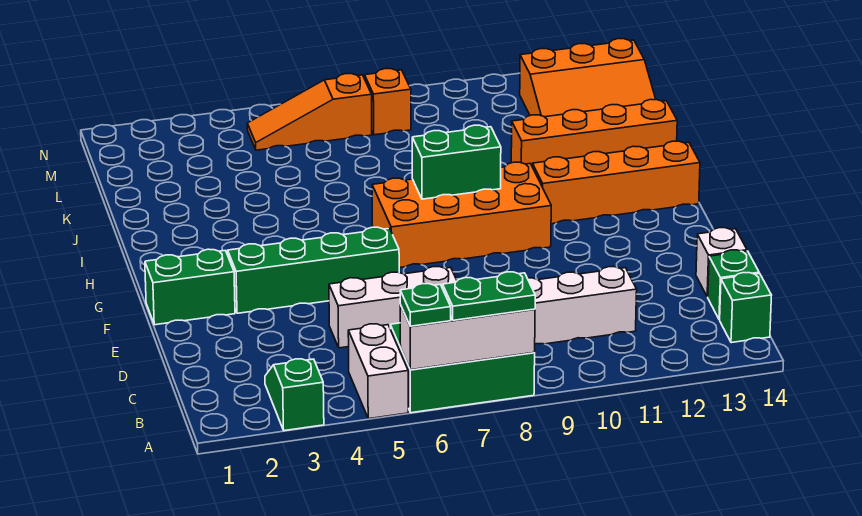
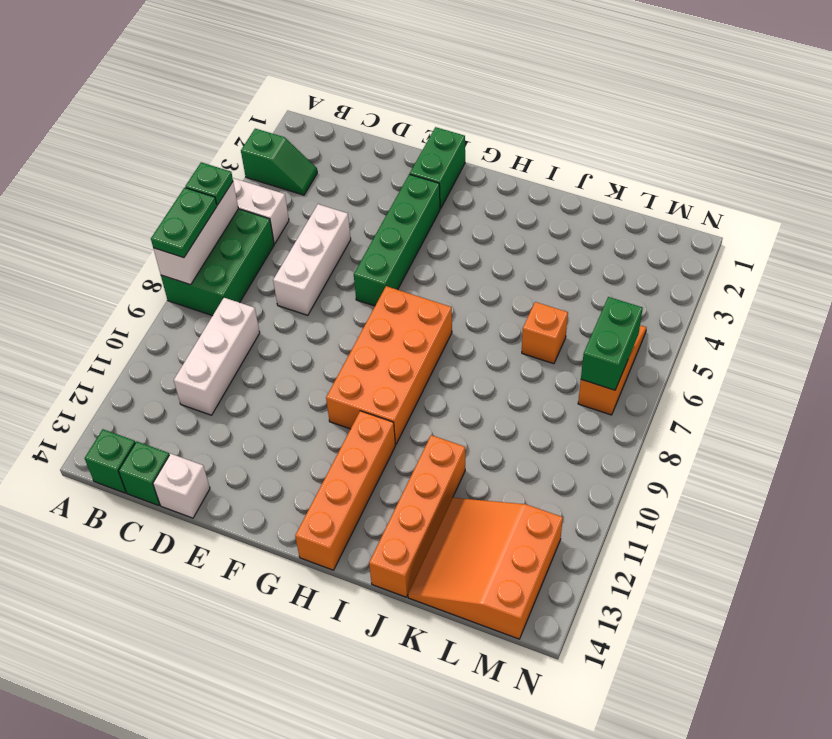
green 1x2 brick [412,125,501,199] -> green 1x2 brick moved to [581,297,643,390]
orange 1x1 brick [365,69,411,135] -> orange 1x1 brick moved to [522,302,568,364]

